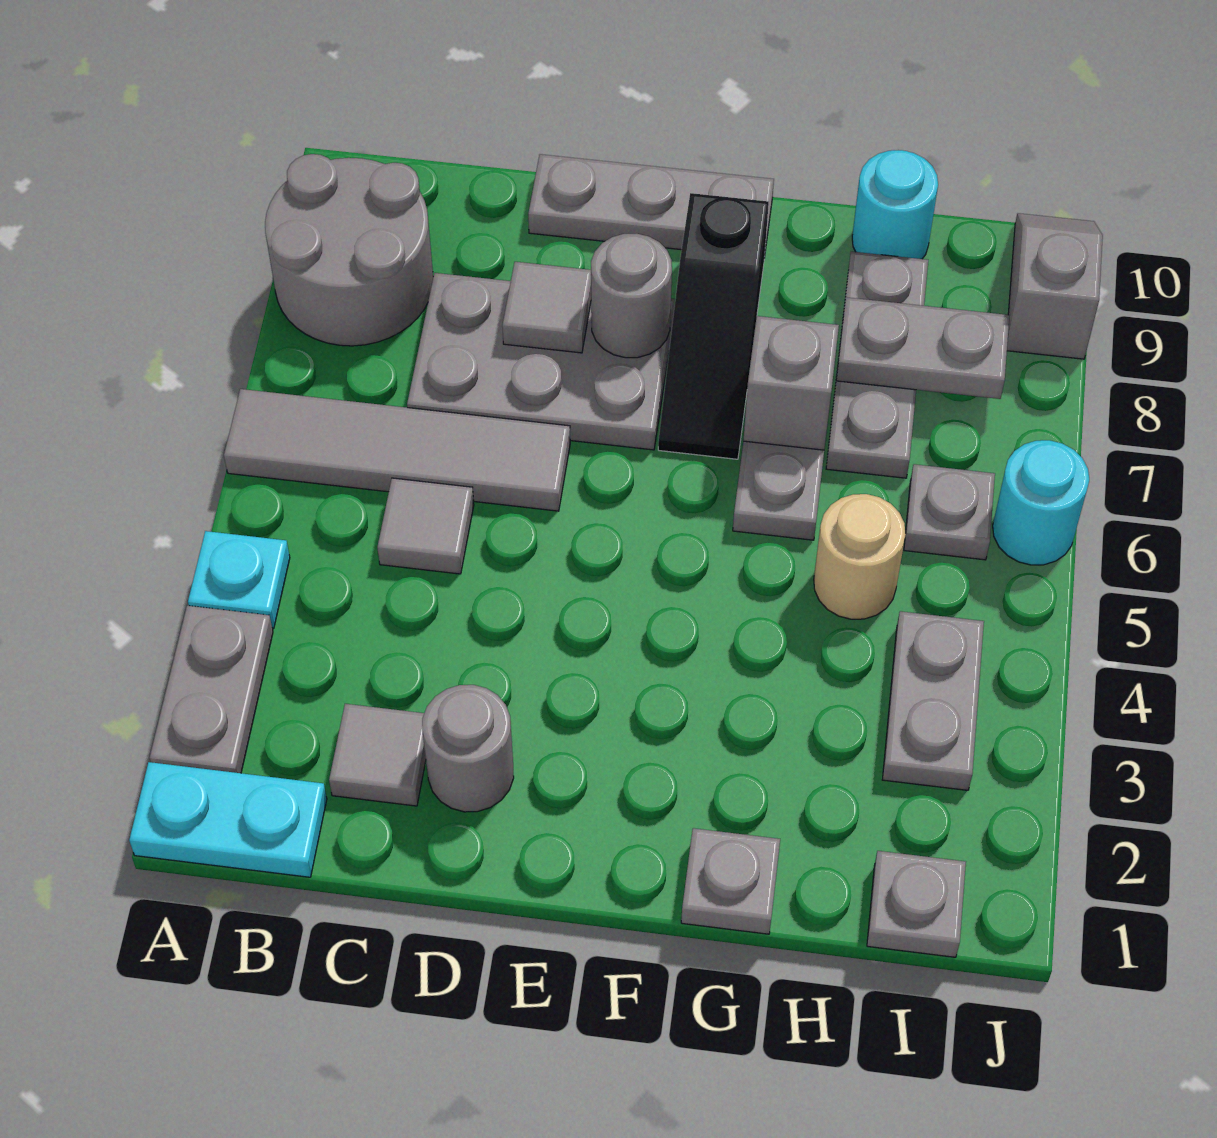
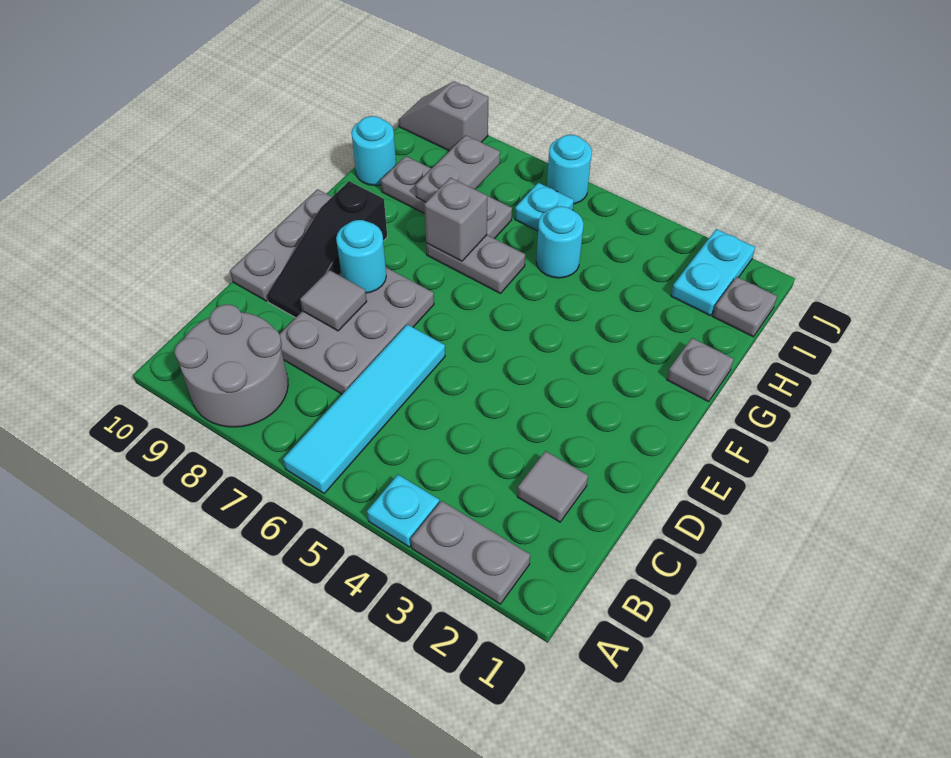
cyan 1x2 plate [129,762,327,877] -> cyan 1x2 plate moved to [671,229,755,316]
grey 1x4 tile [224,389,570,511] -> cyan 1x4 tile [283,324,445,493]
grey 1x1 tile [377,478,474,574] -> none
grey 1x1 round brick [422,685,514,812] -> none
grey 1x1 round brick [591,234,672,358] -> cyan 1x1 round brick [336,220,386,293]
black 1x3 slope [658,193,769,459] -> black 1x3 slope turned to [267,181,387,318]
tan 1x1 round brick [814,494,906,619] -> cyan 1x1 round brick [536,206,584,278]
grey 1x2 plate [882,611,984,790] -> none
grey 1x1 plate [904,464,995,560] -> cyan 1x1 plate [515,183,574,231]

